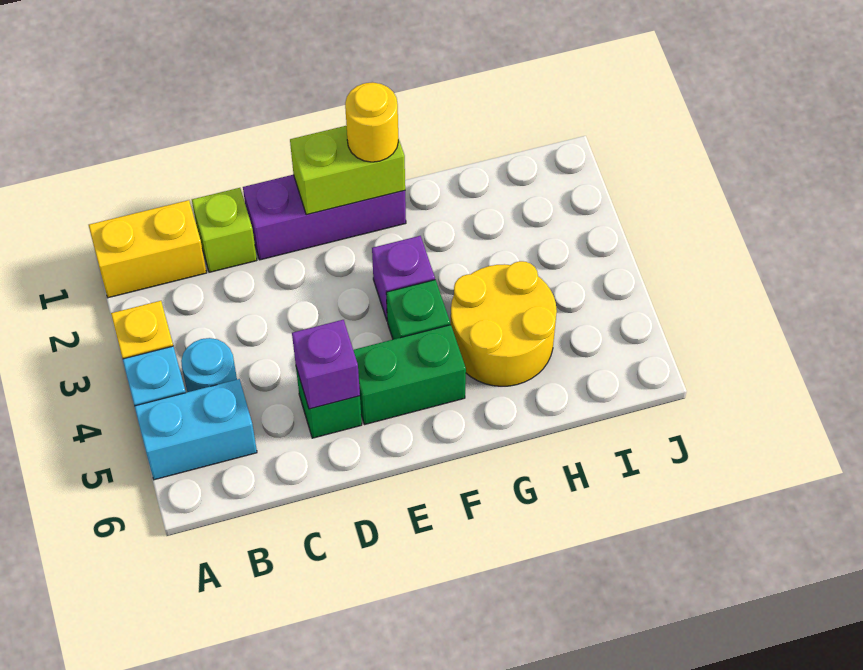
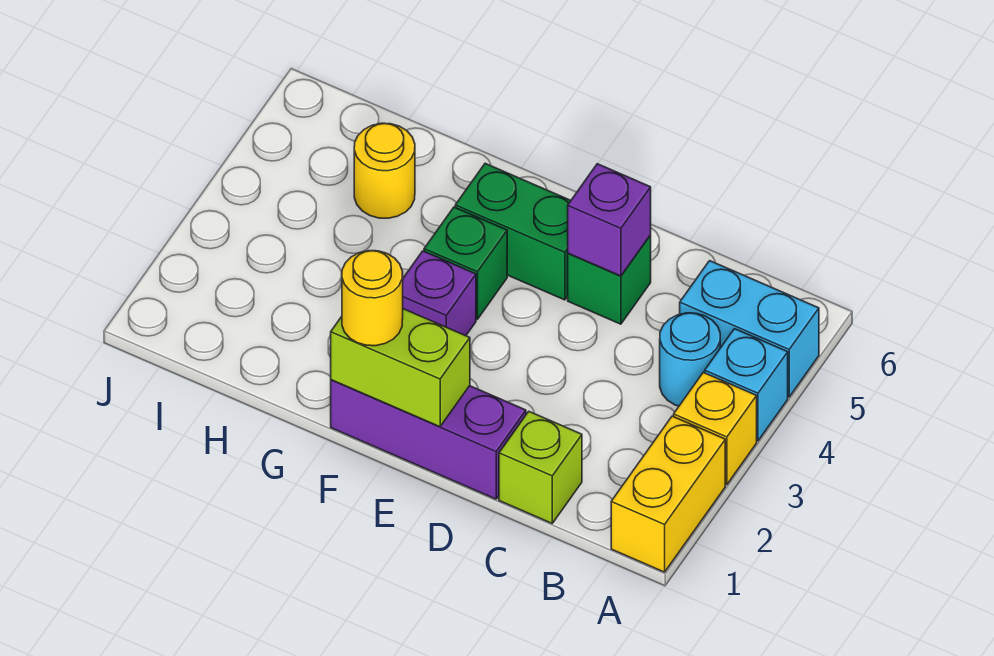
yellow 1x2 brick [89,200,207,298] -> yellow 1x2 brick turned to [611,416,725,572]
yellow 2x2 round brick [451,261,557,386] -> yellow 1x1 round brick [354,123,415,218]

